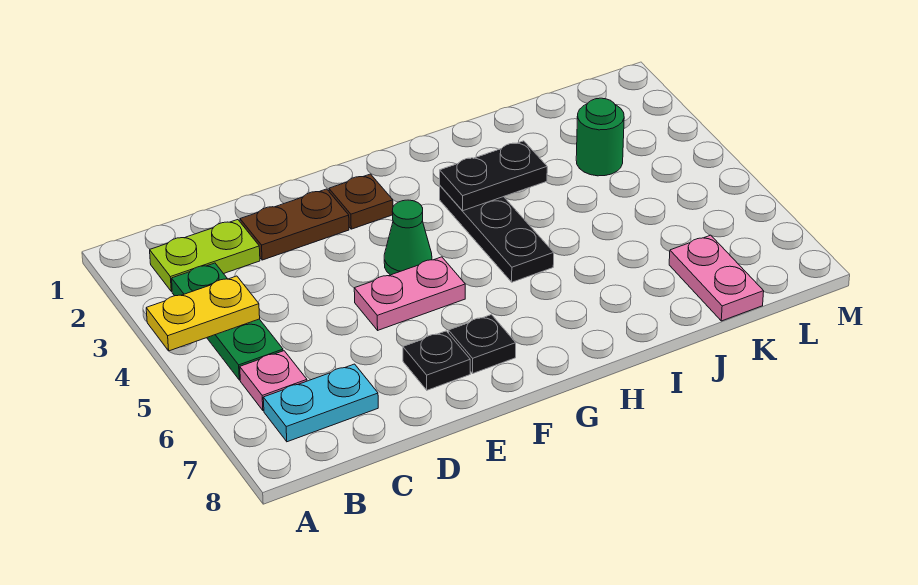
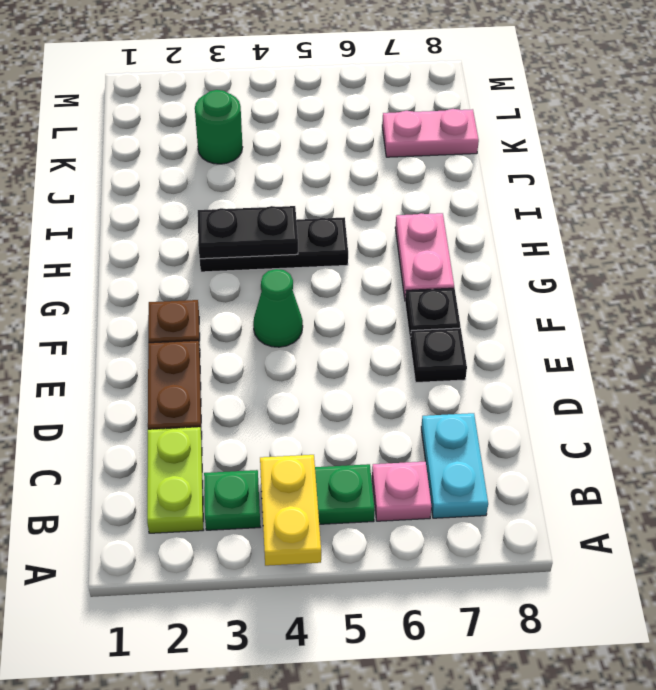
pink 1x2 plate [354,257,465,330] -> pink 1x2 plate moved to [395,213,454,298]
black 1x2 plate [440,141,547,211] -> black 1x2 plate turned to [198,206,298,259]

